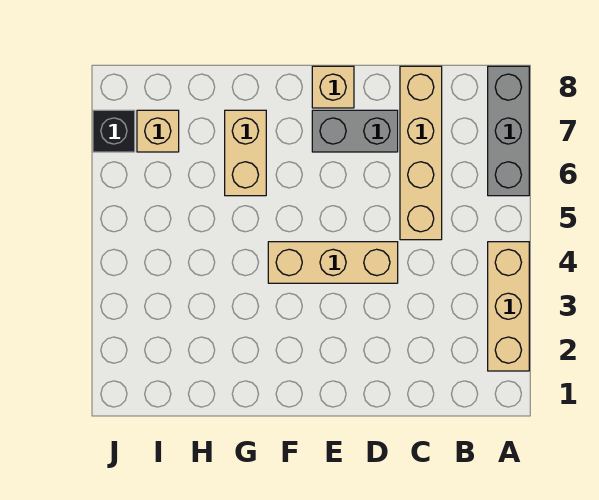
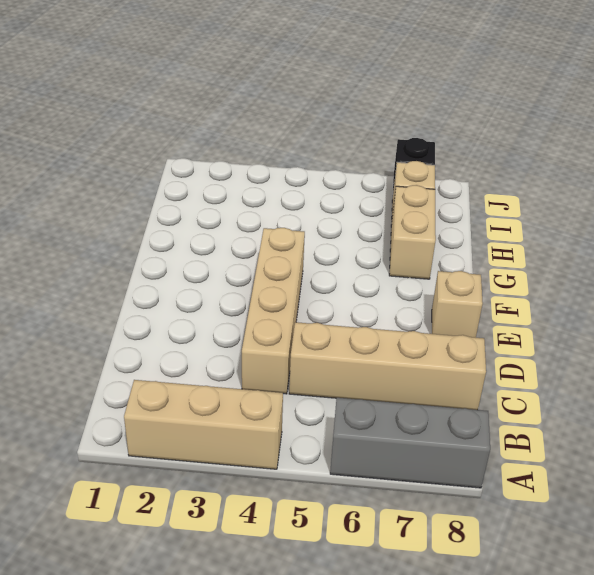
tan 1x3 brick [268,242,398,283] -> tan 1x4 brick [242,228,305,394]
grey 1x2 brick [312,110,398,152] -> none
tan 1x2 brick [225,110,266,196] -> tan 1x2 brick turned to [389,185,436,279]

